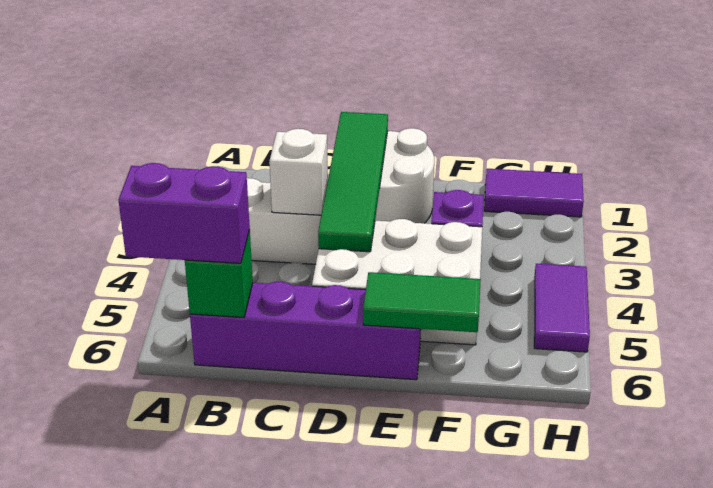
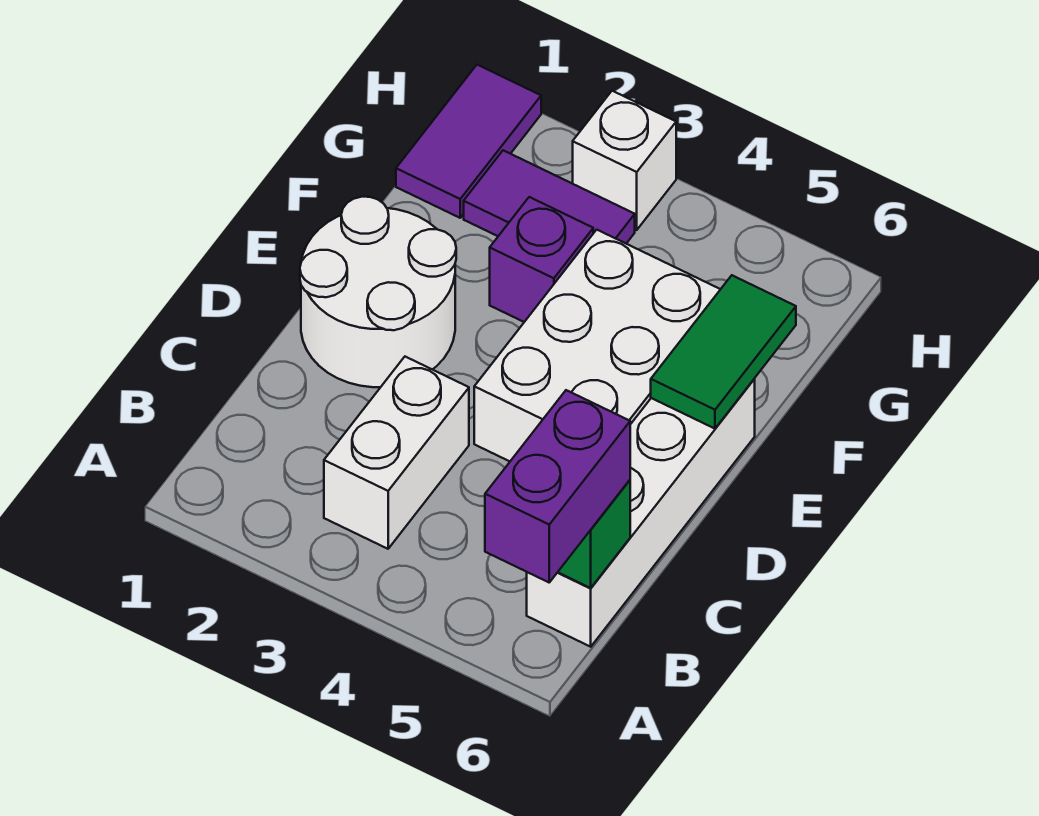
purple 1x4 brick [190,282,421,380] -> white 1x4 brick [527,379,755,647]
white 1x1 brick [270,129,328,215] -> white 1x1 brick moved to [573,91,676,230]
green 1x4 tile [318,112,388,252] -> none
purple 1x2 tile [534,264,590,352] -> purple 1x2 tile moved to [464,150,635,243]

